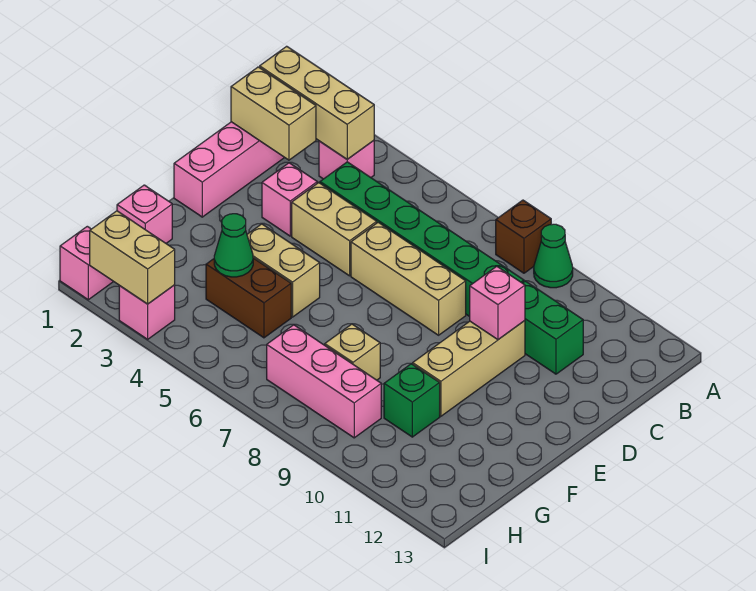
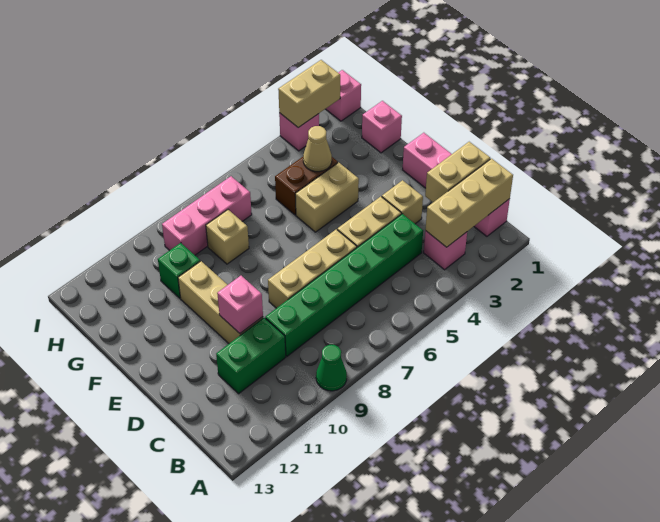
brown 1x1 brick [496,200,551,273] -> none
pink 1x1 brick [262,163,317,236] -> tan 1x1 brick [382,180,423,224]
green 1x1 cone [214,214,253,277] -> tan 1x1 cone [303,126,332,172]

